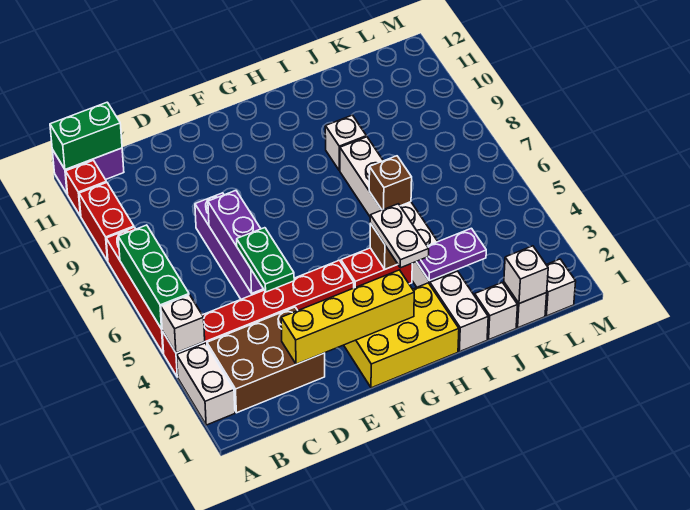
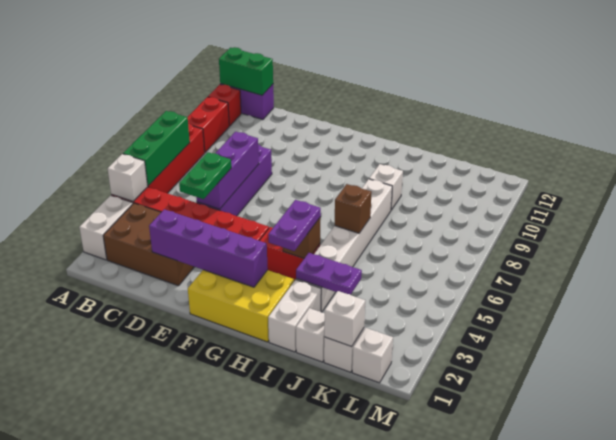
yellow 1x4 brick [281,270,414,364] -> purple 1x4 brick [149,209,268,287]
white 1x2 plate [370,204,429,268] -> purple 1x2 plate [268,200,321,251]

